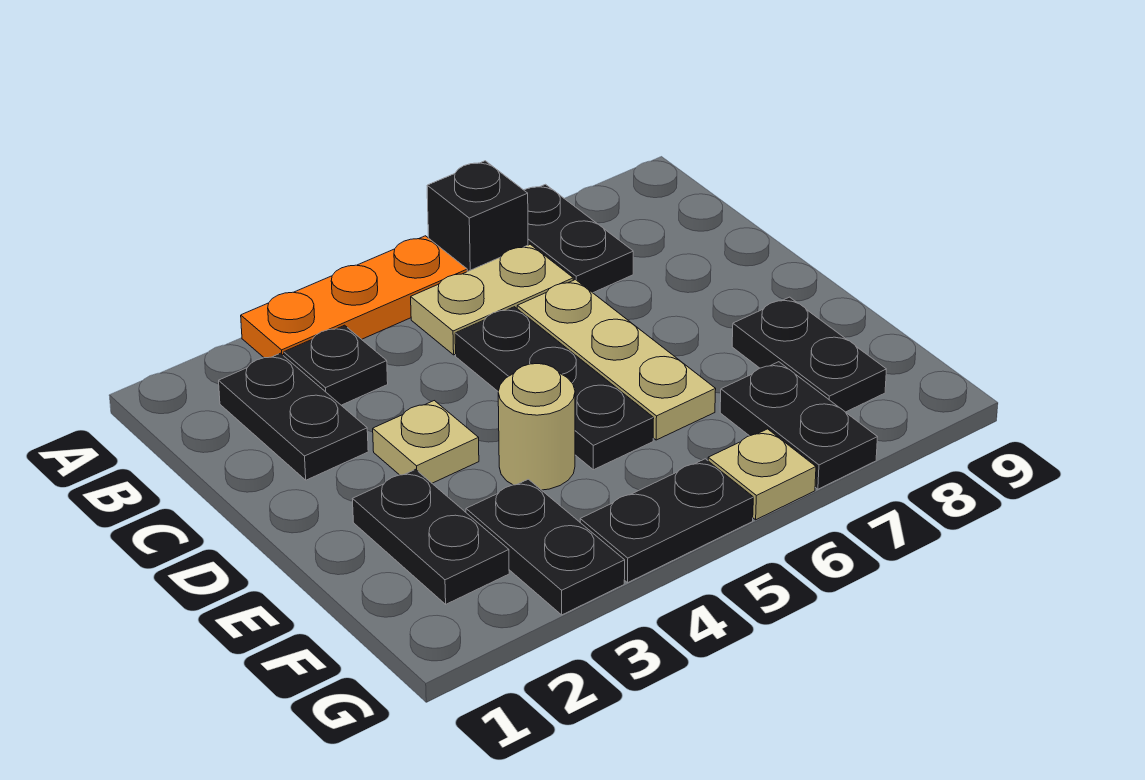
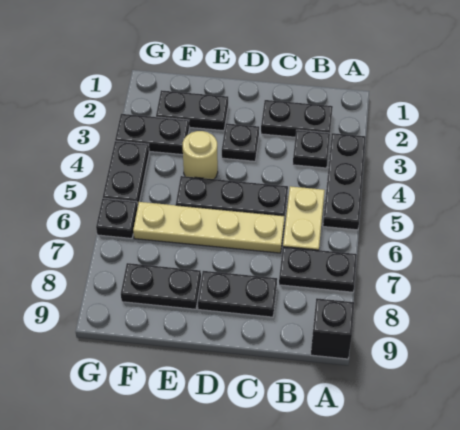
orange 1x3 plate [241,236,467,358] -> black 1x3 plate [323,133,366,230]
black 1x1 brick [427,161,528,272] -> black 1x1 brick moved to [311,298,354,359]
tan 1x3 plate [517,280,716,440] -> tan 1x4 plate [133,202,285,253]
tan 1x1 plate [373,401,479,483] -> black 1x1 plate [222,123,259,161]
black 1x2 plate [720,362,877,489] -> black 1x2 plate moved to [198,271,277,317]
tan 1x1 plate [708,429,816,520] -> black 1x1 plate [96,198,138,238]

